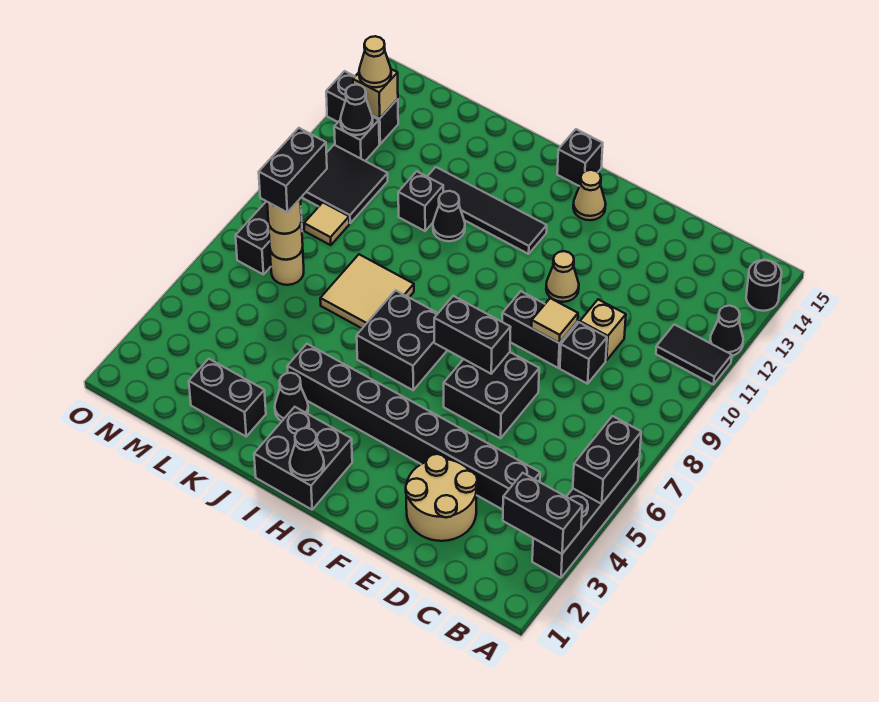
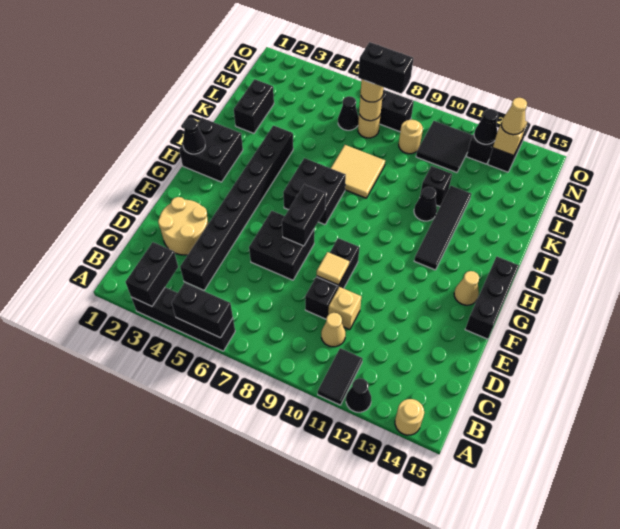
black 1x1 round brick [746,260,782,311] -> tan 1x1 round brick [395,399,424,435]
tan 1x1 cone [546,251,579,302] -> tan 1x1 cone moved to [321,313,346,347]
black 1x1 brick [557,129,603,186] -> black 1x3 brick [465,257,519,339]
black 1x1 cone [275,373,308,421] -> black 1x1 cone moved to [338,96,359,130]
tan 1x1 tile [304,203,349,245] -> tan 1x1 round brick [399,120,423,154]

